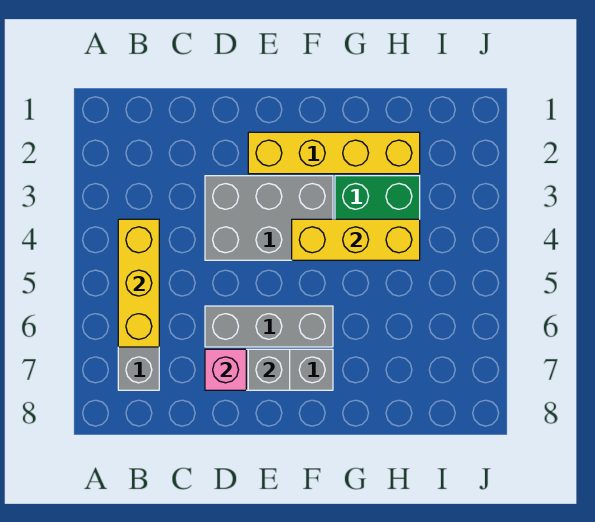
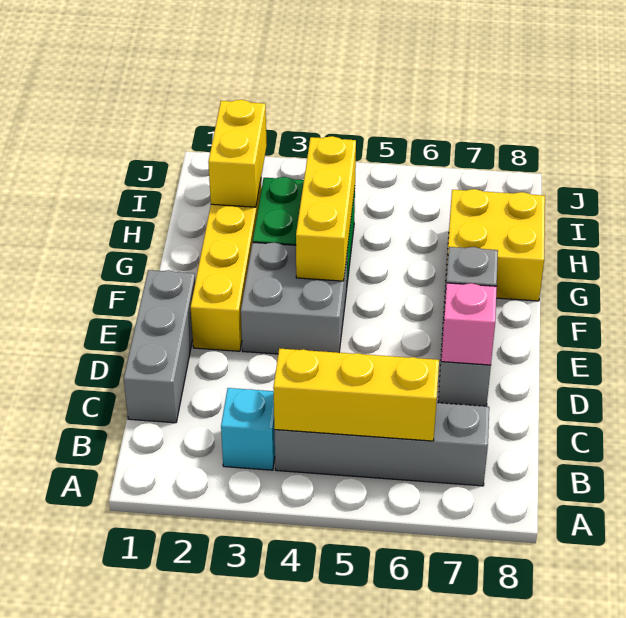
none -> cyan 1x1 brick [221,388,275,470]
grey 2x3 brick [205,176,333,260] -> grey 2x2 brick [241,242,347,354]
grey 1x3 brick [205,306,333,347] -> grey 1x3 brick moved to [124,270,195,423]
none -> yellow 2x2 brick [445,189,545,301]
none -> yellow 1x2 brick [208,100,267,207]

